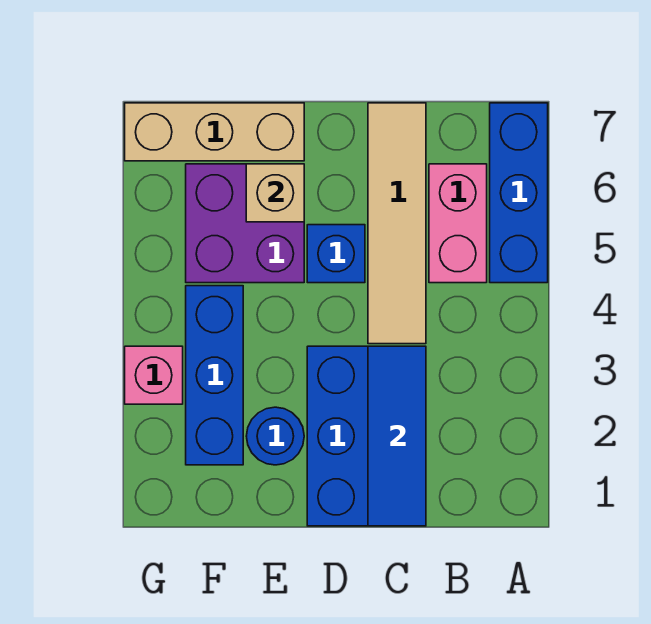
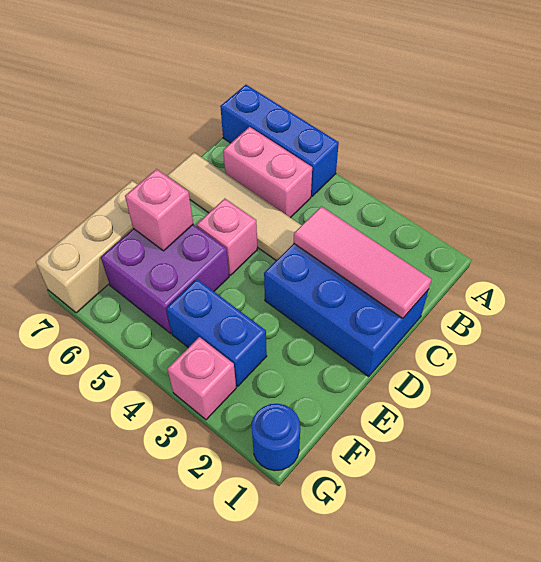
blue 1x3 tile [368,346,426,526] -> pink 1x3 tile [294,206,432,318]
blue 1x1 brick [307,225,365,283] -> pink 1x1 brick [197,199,257,275]
blue 1x1 round brick [246,407,304,465] -> blue 1x1 round brick moved to [252,404,300,471]
tan 1x1 brick [246,164,304,222] -> pink 1x1 brick [125,169,193,251]
blue 1x3 brick [186,286,243,465] -> blue 1x2 brick [166,279,267,386]

